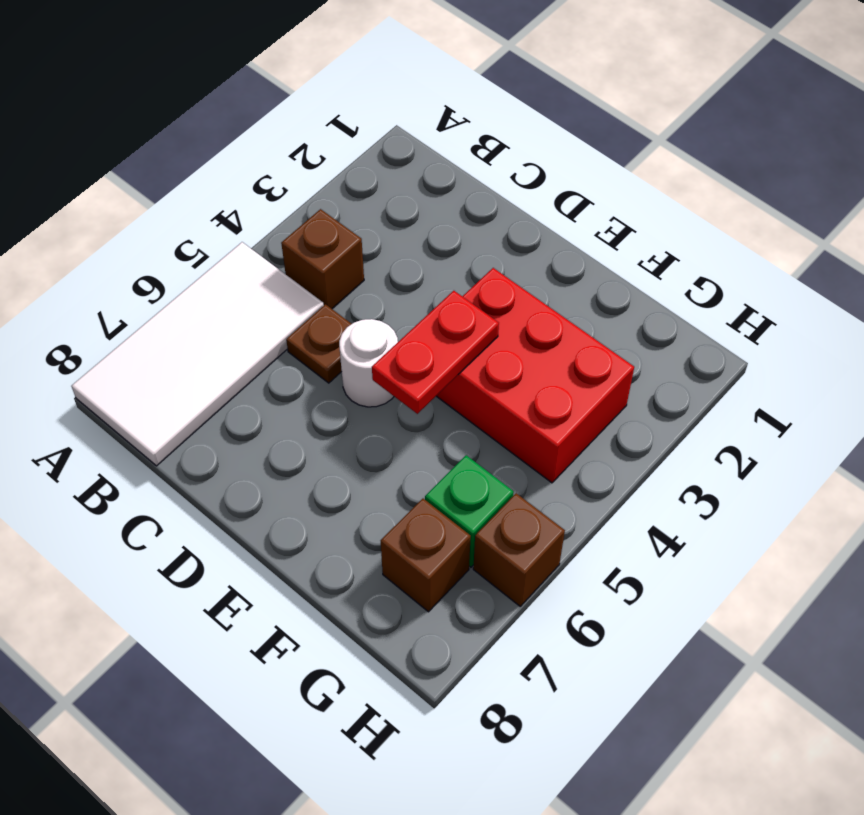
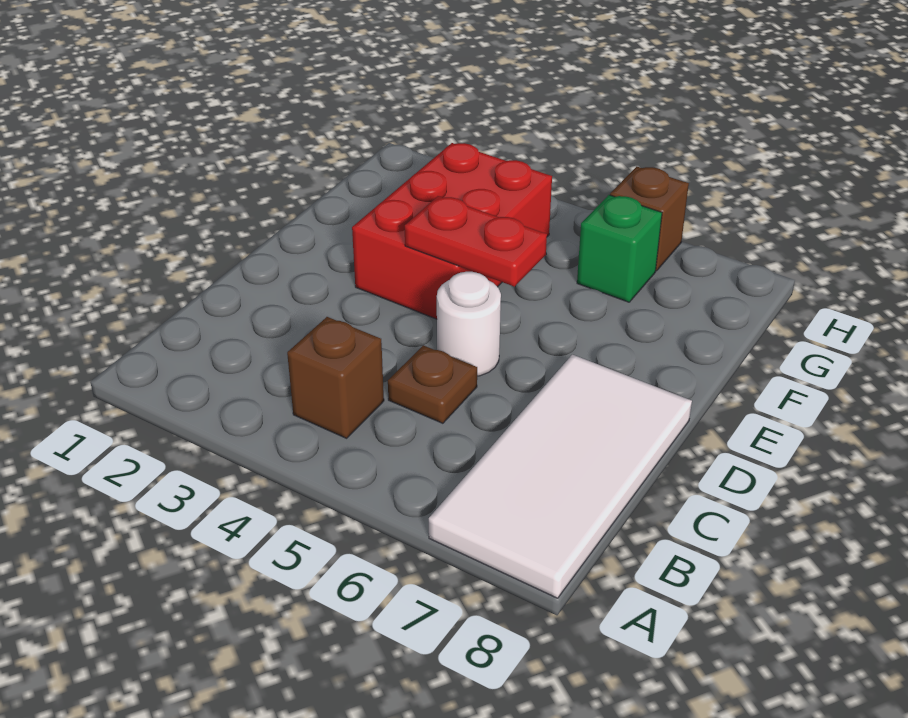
white 2x4 tile [71,242,324,466] -> white 2x4 tile turned to [429,355,692,598]
brown 1x1 brick [381,499,471,612] -> none

